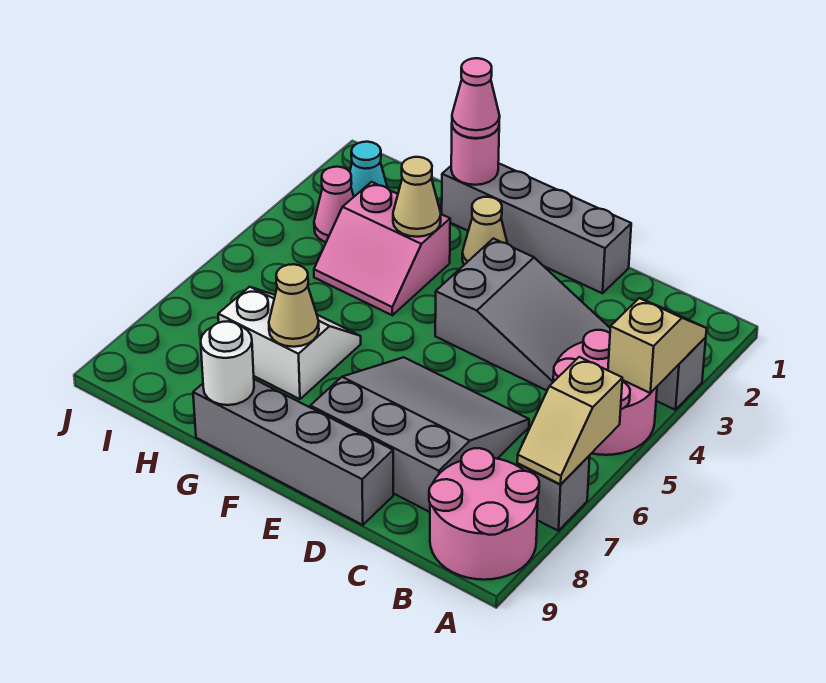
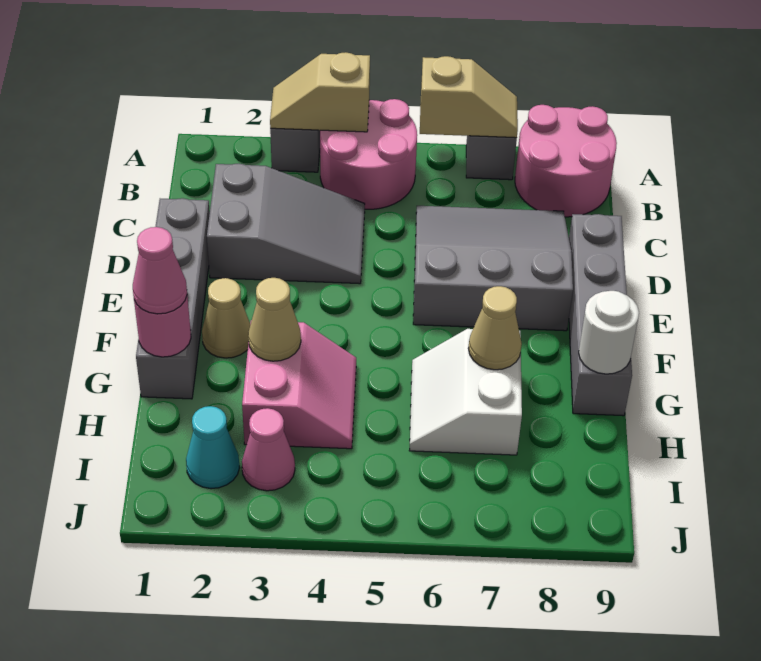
grey 2x3 slope [435,239,610,390] -> grey 2x3 slope turned to [207,163,365,284]
grey 3x3 slope [310,357,529,512] -> grey 3x3 slope turned to [413,206,573,331]

